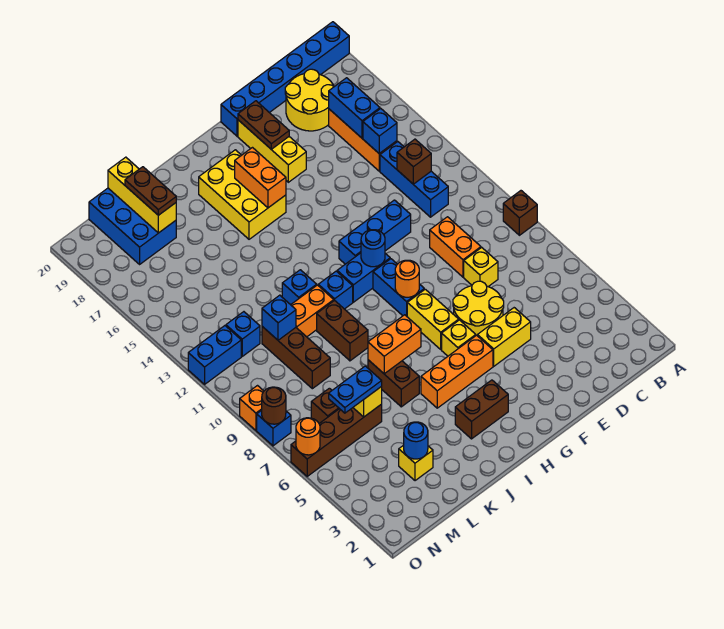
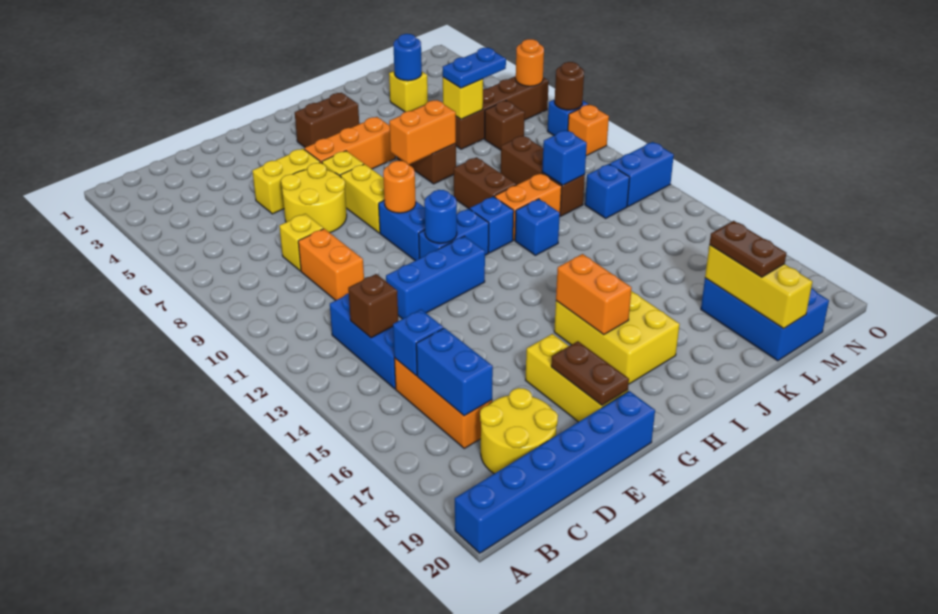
brown 1x1 brick [503,191,537,235] -> none

